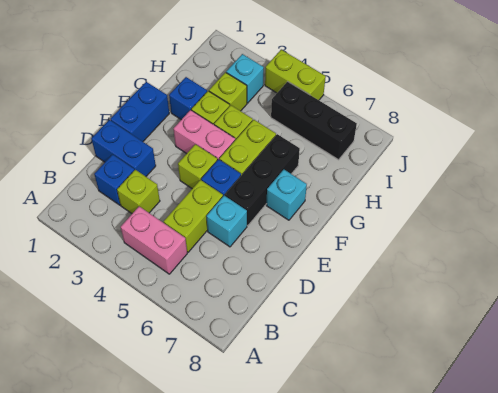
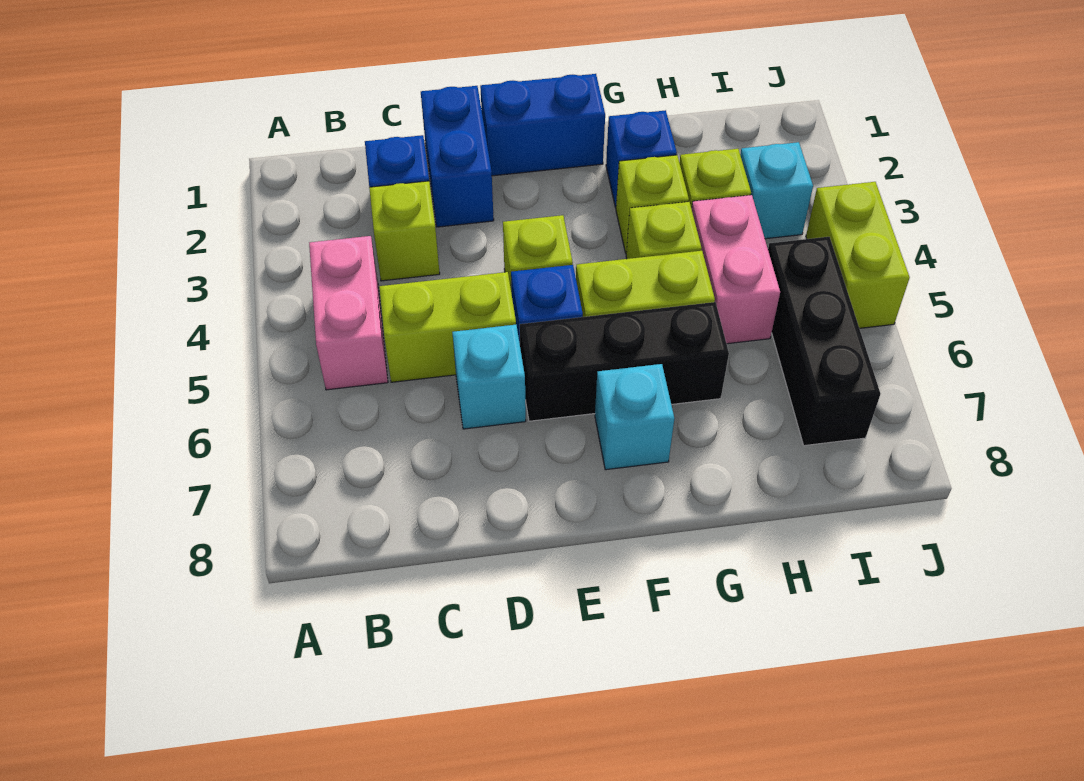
pink 1x2 brick [174,110,235,160] -> pink 1x2 brick moved to [692,195,780,344]

